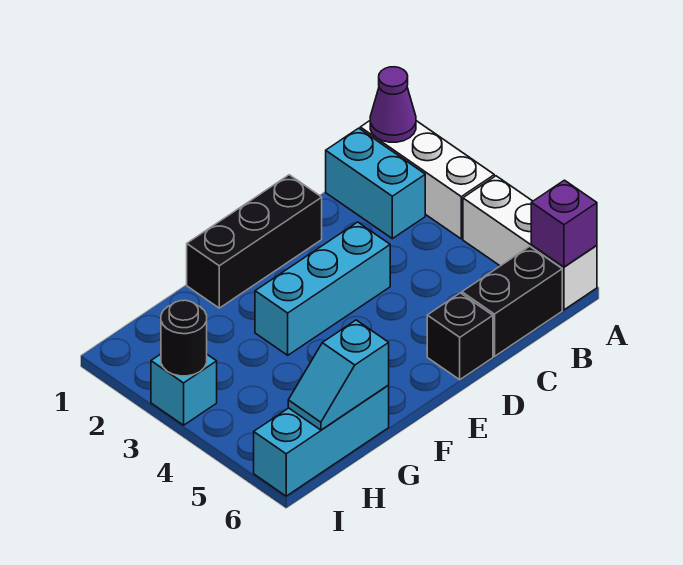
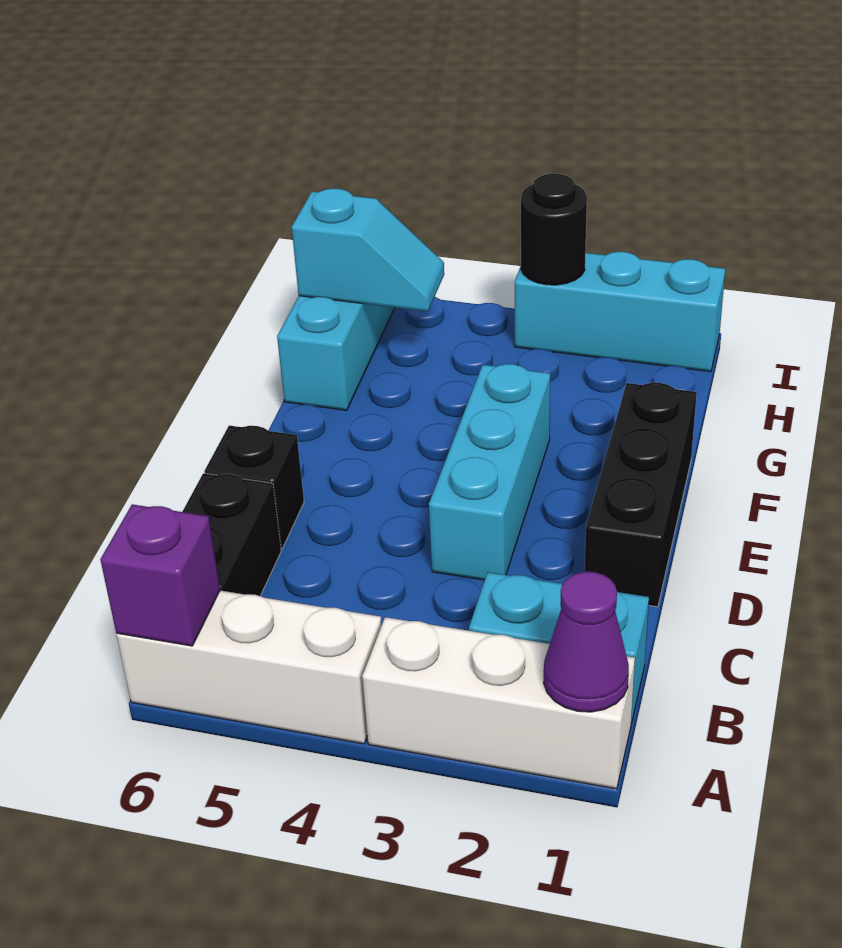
cyan 1x2 slope [288,320,389,430] -> cyan 1x2 slope turned to [292,188,444,311]
cyan 1x1 brick [151,354,217,425] -> cyan 1x3 brick [515,252,725,372]

